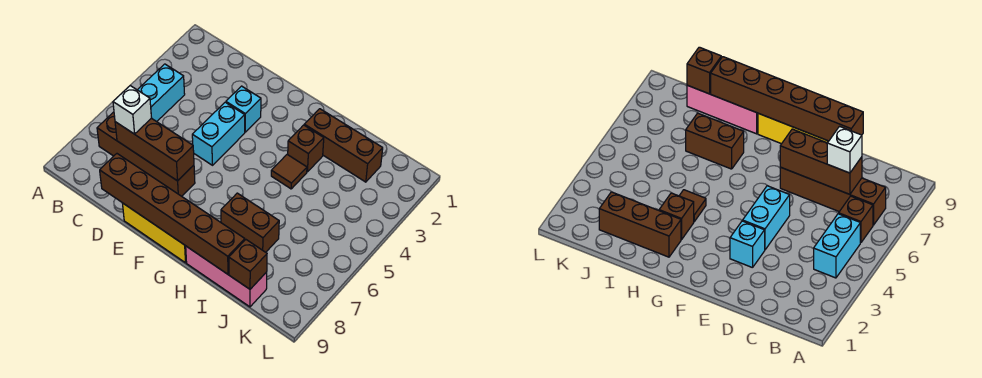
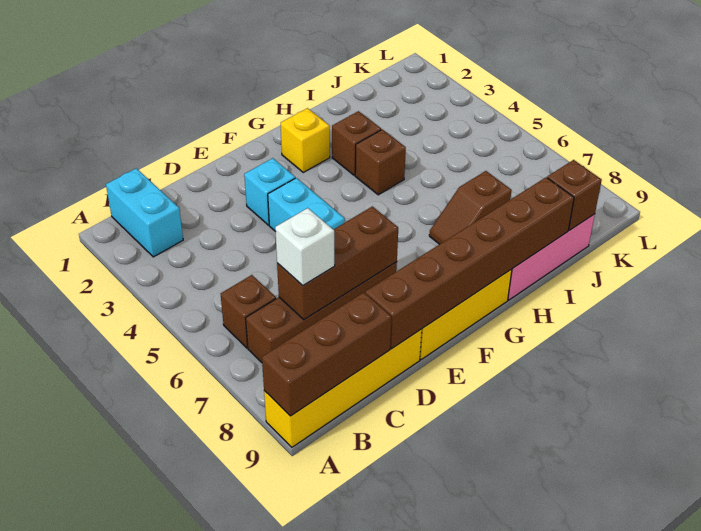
none -> yellow 1x4 brick [264,329,422,447]
cyan 1x2 brick [138,64,185,122] -> cyan 1x2 brick moved to [106,168,183,257]
none -> yellow 1x1 brick [281,108,330,172]
brown 1x3 brick [304,109,383,182] -> brown 1x3 brick moved to [262,292,391,416]
brown 1x1 tile [271,154,307,189] -> brown 1x1 brick [355,129,406,195]
brown 1x2 brick [221,193,279,252] -> brown 1x2 slope [429,171,512,244]

